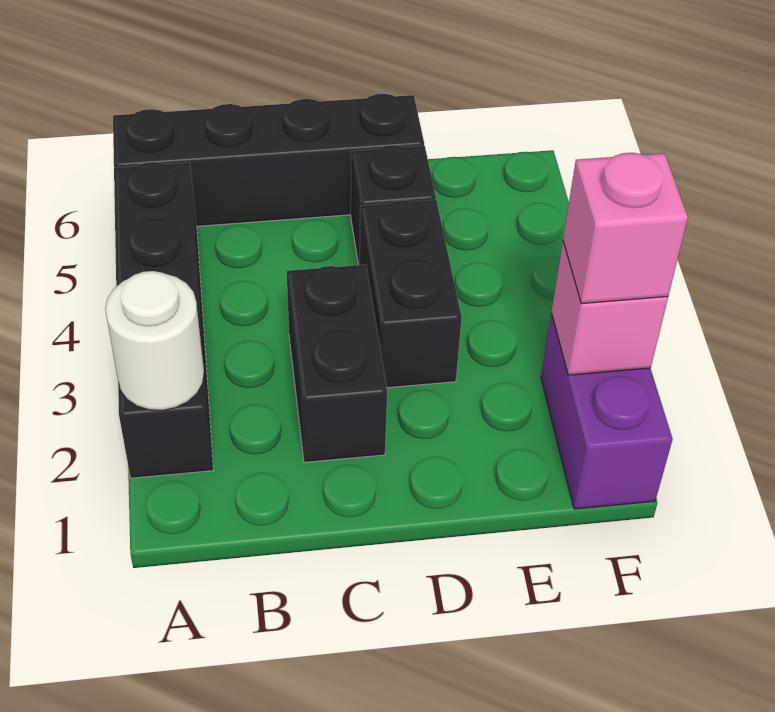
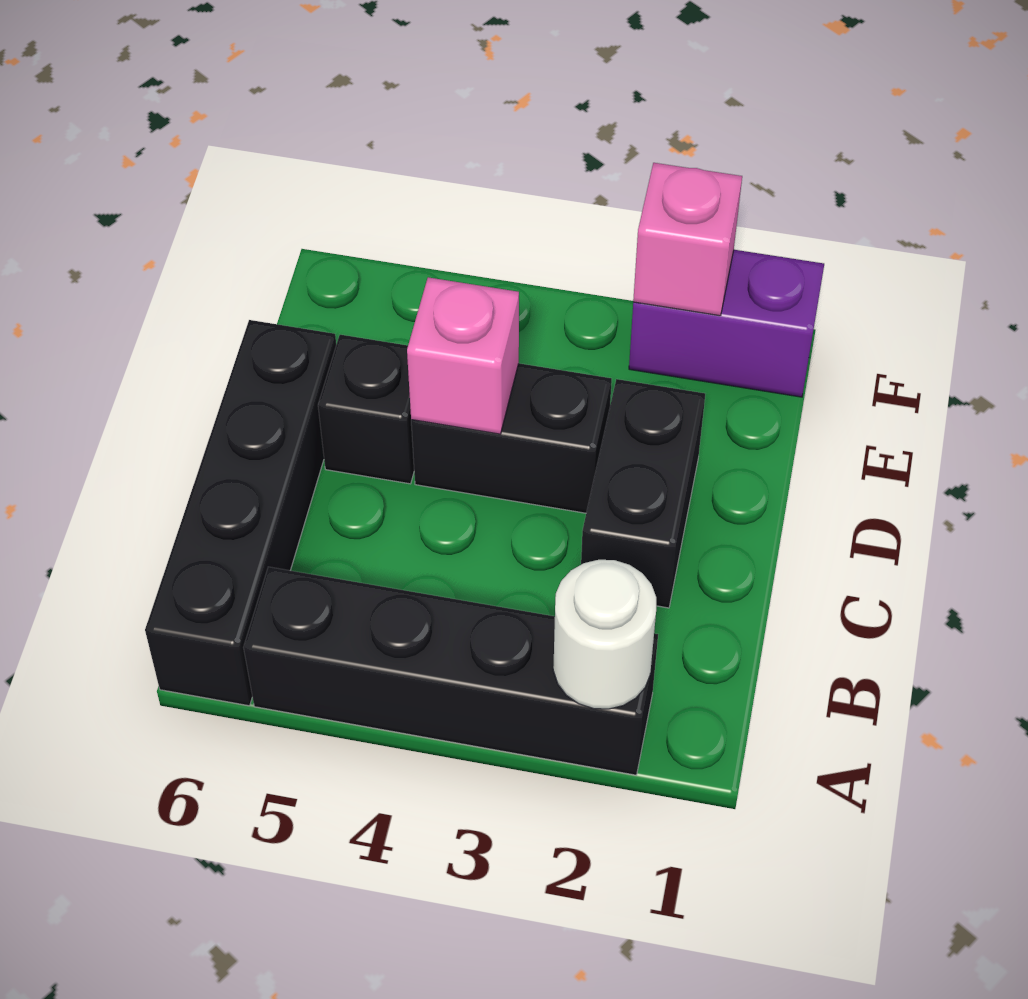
black 1x2 brick [287,265,387,462] -> black 1x2 brick turned to [581,379,705,608]
pink 1x1 brick [563,153,688,304] -> pink 1x1 brick moved to [407,277,519,434]

